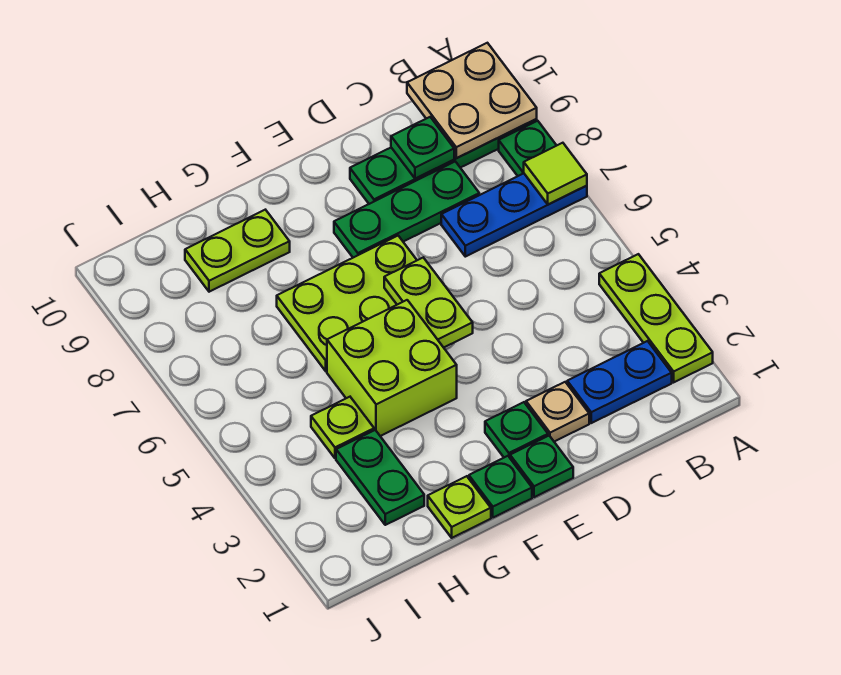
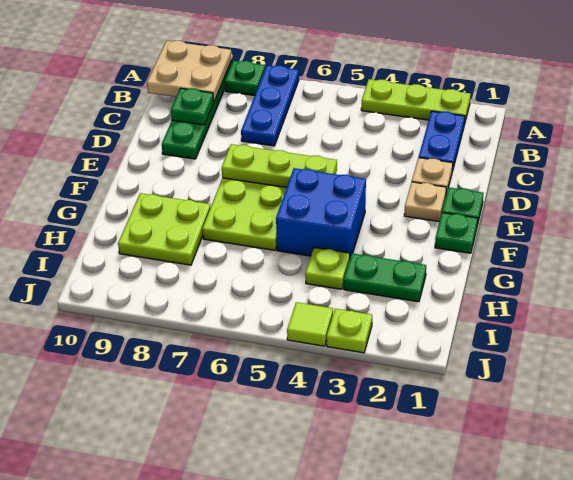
lime 1x1 tile [524,143,587,204] -> lime 1x1 tile moved to [287,302,333,346]
green 1x3 plate [334,162,479,258] -> none
green 1x1 plate [485,402,548,458] -> tan 1x1 plate [404,182,447,222]
lime 1x2 plate [384,258,473,348] -> lime 1x3 plate [222,144,337,188]
lime 2x2 brick [327,300,457,436] -> blue 2x2 brick [276,168,366,257]
lime 1x1 plate [428,476,491,538] -> lime 1x1 plate moved to [327,309,372,353]
lime 1x2 plate [185,210,290,292] -> lime 2x2 plate [118,193,211,265]

